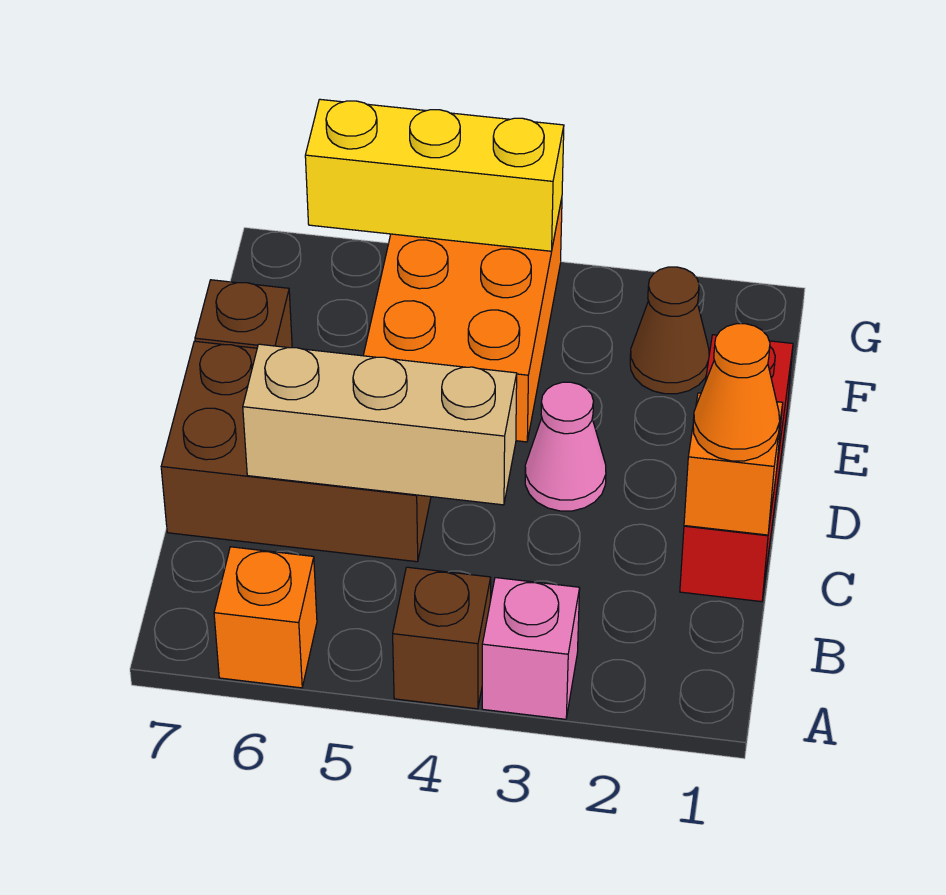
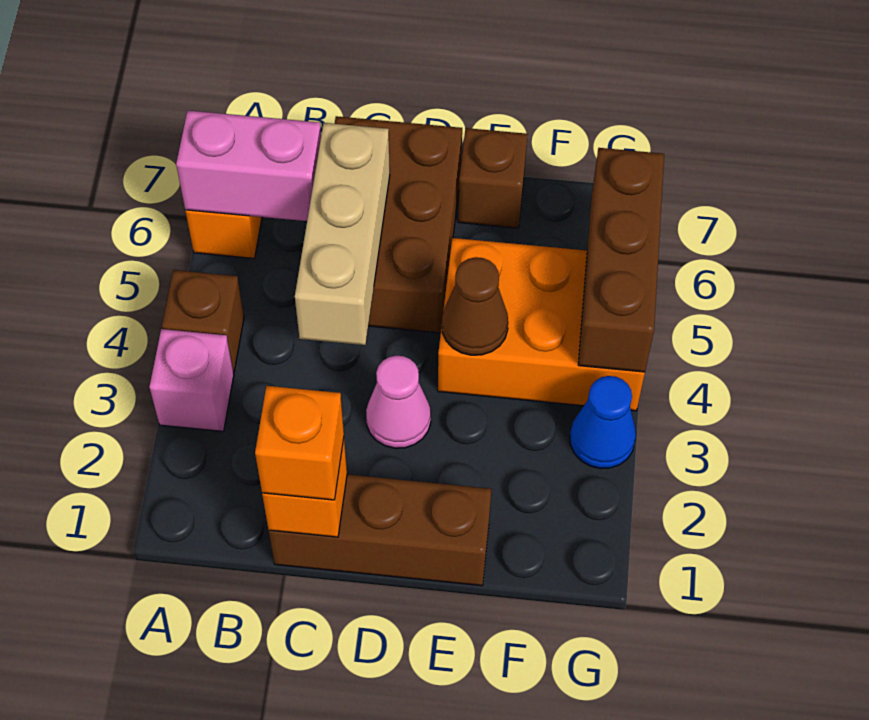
none -> pink 1x2 brick [176,111,321,221]
red 1x3 brick [680,335,793,602] -> brown 1x3 brick [269,474,492,586]
orange 1x1 cone [693,324,780,461] -> orange 1x1 brick [255,386,344,500]
brown 1x1 cone [630,267,709,394] -> brown 1x1 cone moved to [442,257,508,355]
none -> blue 1x1 cone [570,376,636,469]
yellow 1x3 brick [305,99,564,251] -> brown 1x3 brick [578,148,664,372]

